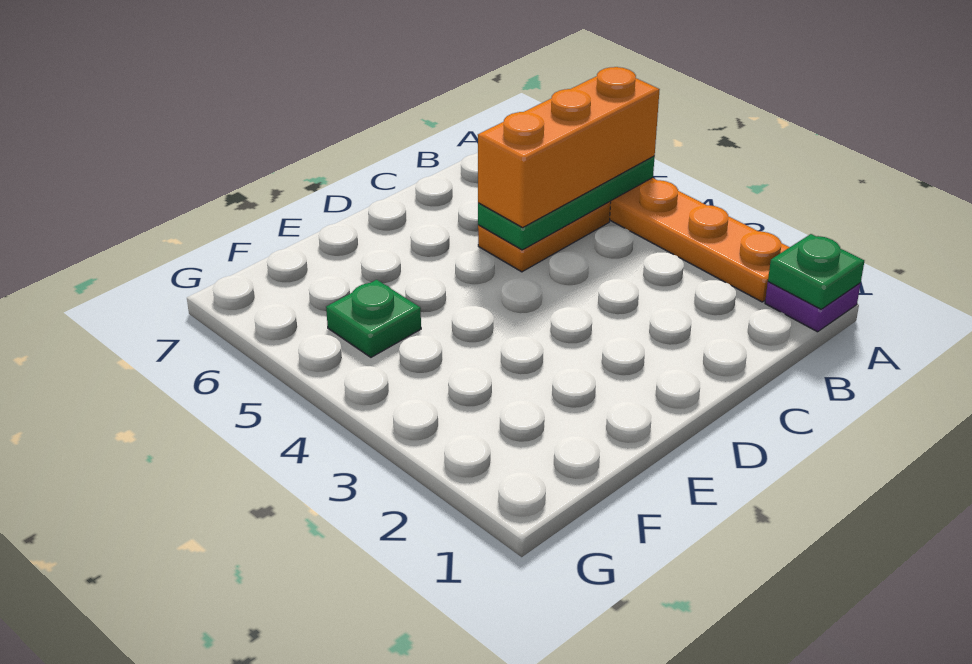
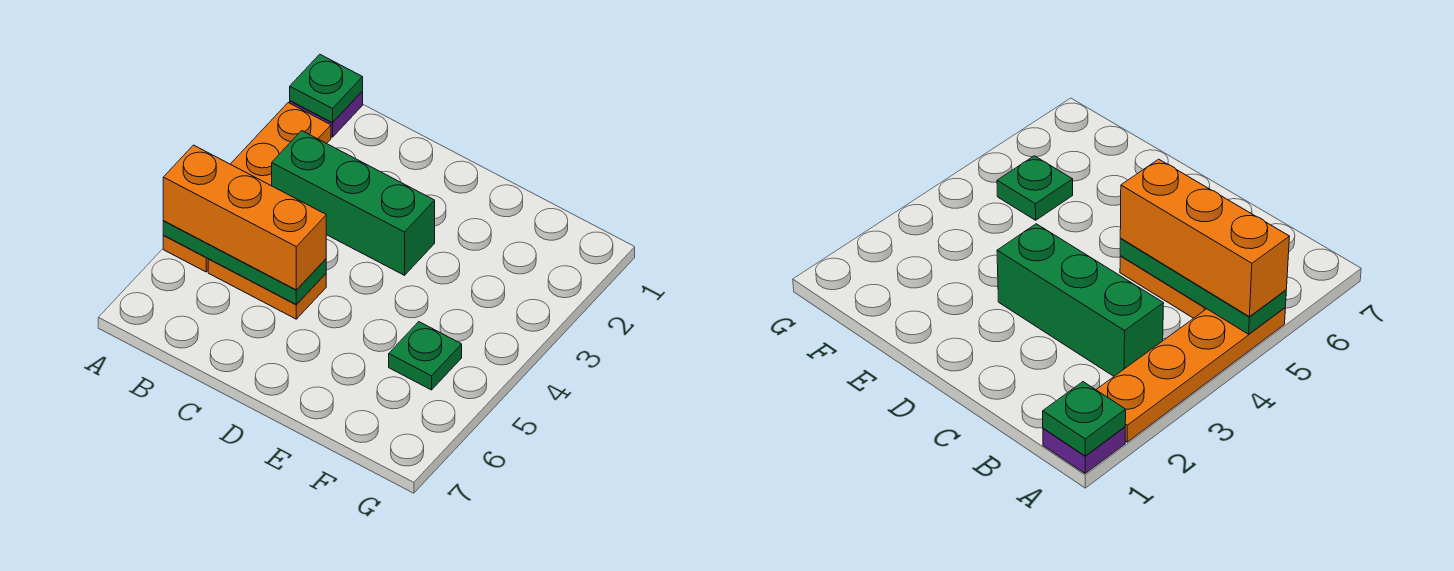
none -> green 1x3 brick [272,131,435,275]

